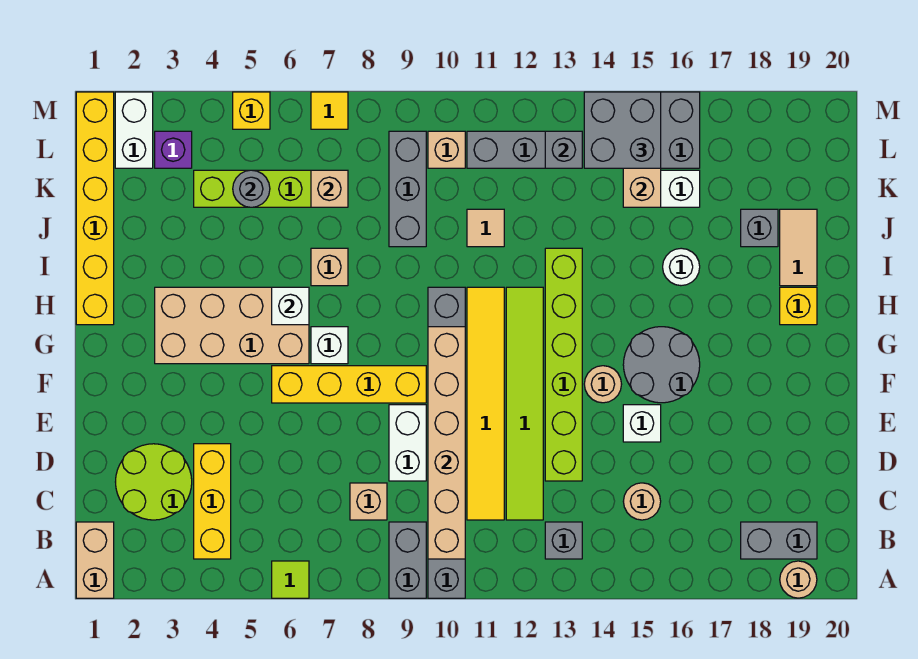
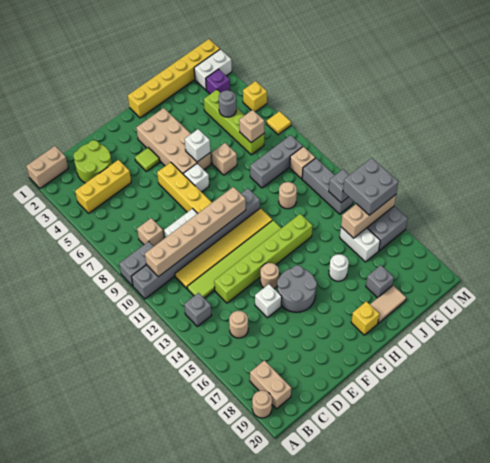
lime 1x1 tile [272,561,309,598] -> lime 1x1 tile moved to [135,148,160,171]
grey 1x2 brick [741,522,817,559] -> tan 1x2 brick [250,360,291,409]
tan 1x1 tile [467,209,504,247] -> tan 1x1 round brick [279,182,297,209]

